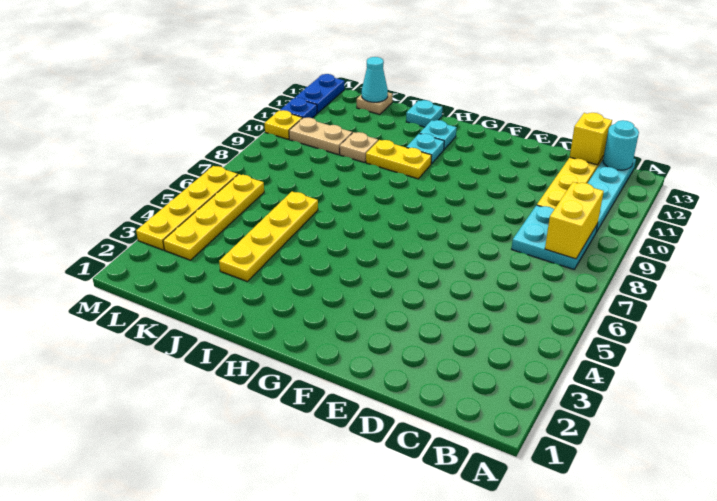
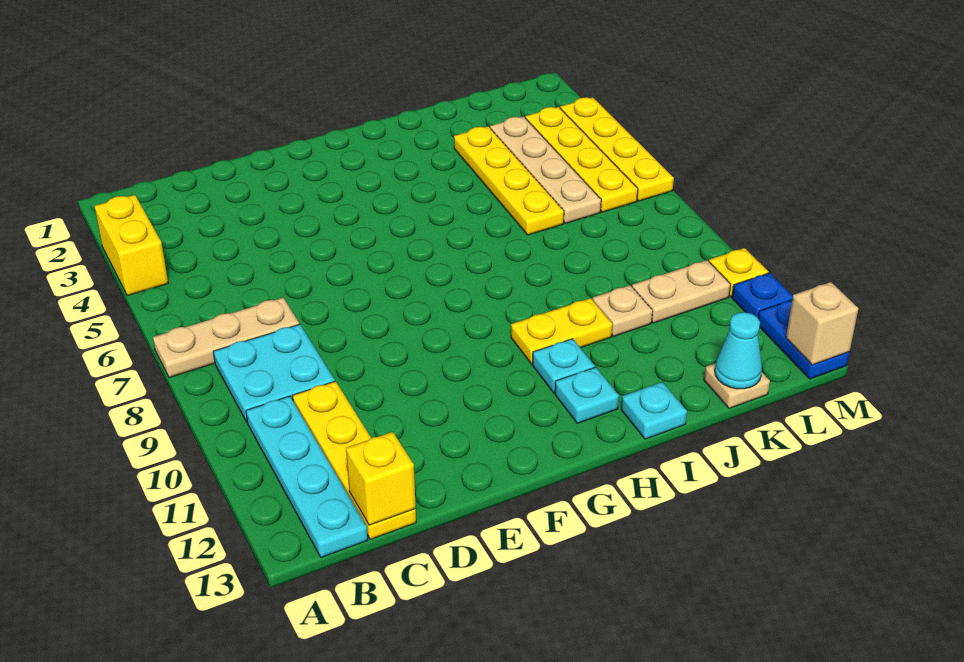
none -> tan 1x3 plate [153,298,299,378]
yellow 1x2 brick [545,182,604,259] -> yellow 1x2 brick moved to [94,195,168,296]
cyan 1x1 round brick [603,120,639,170] -> none
none -> tan 1x4 plate [490,116,601,223]
none -> tan 1x1 brick [786,282,859,365]

